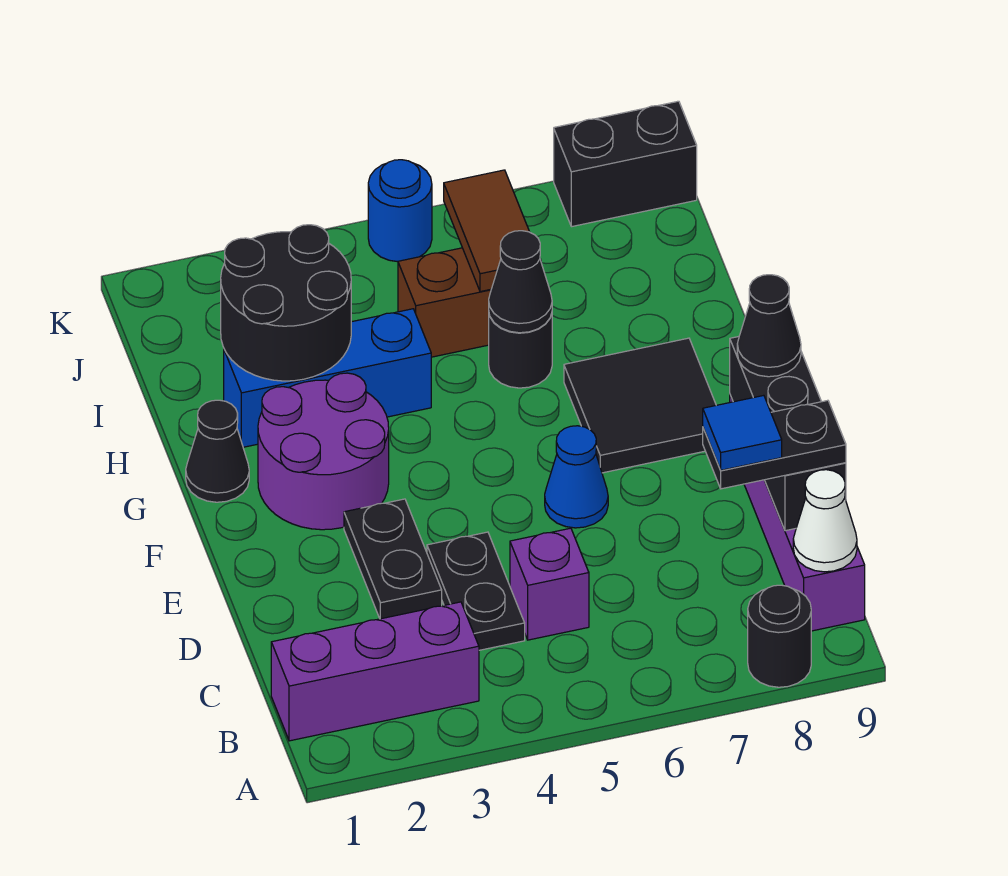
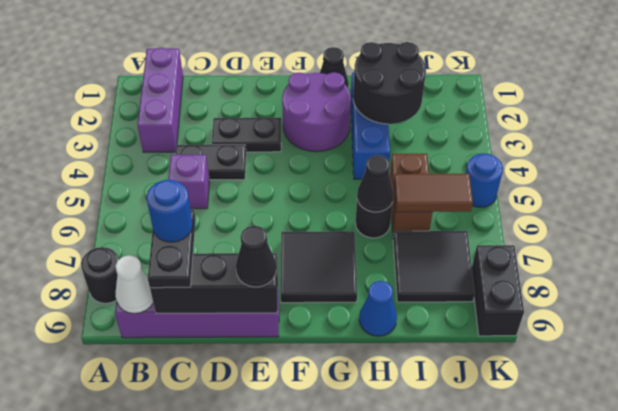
blue 1x1 tile [703,395,782,470] -> blue 1x1 round brick [147,180,193,242]
blue 1x1 cone [545,426,608,528] -> blue 1x1 cone moved to [359,281,397,336]
none -> black 2x2 tile [393,231,475,302]

